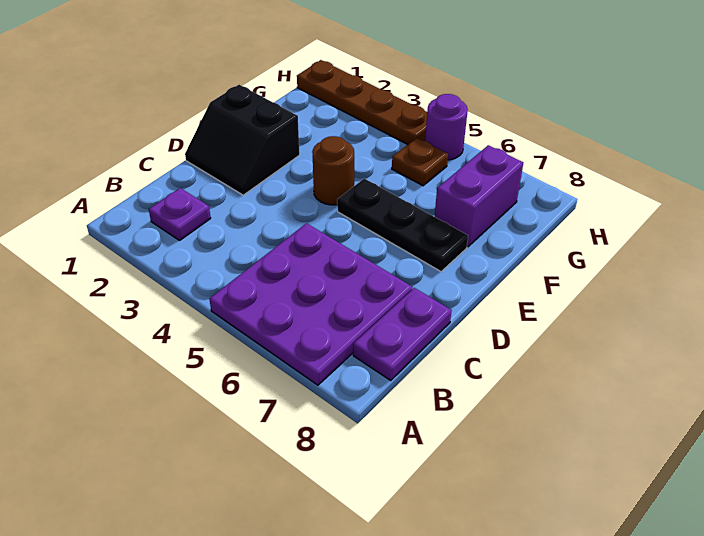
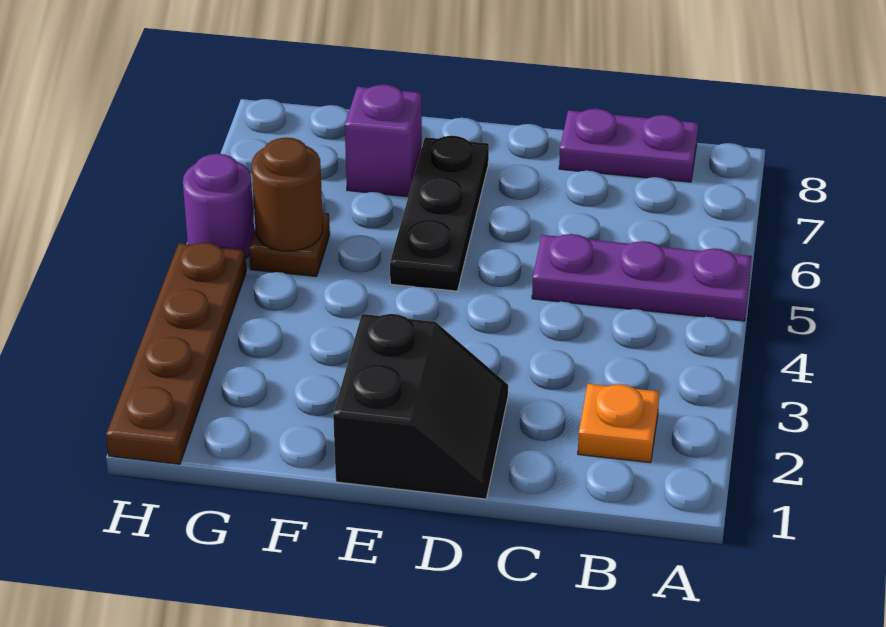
purple 3x3 plate [209,223,412,385] -> purple 1x3 plate [532,234,752,321]
purple 1x1 plate [149,188,211,240] -> orange 1x1 plate [578,384,659,463]
brown 1x1 round brick [312,136,354,205] -> brown 1x1 round brick moved to [252,138,323,251]
purple 1x2 brick [435,145,523,247] -> purple 1x1 brick [345,85,422,197]

